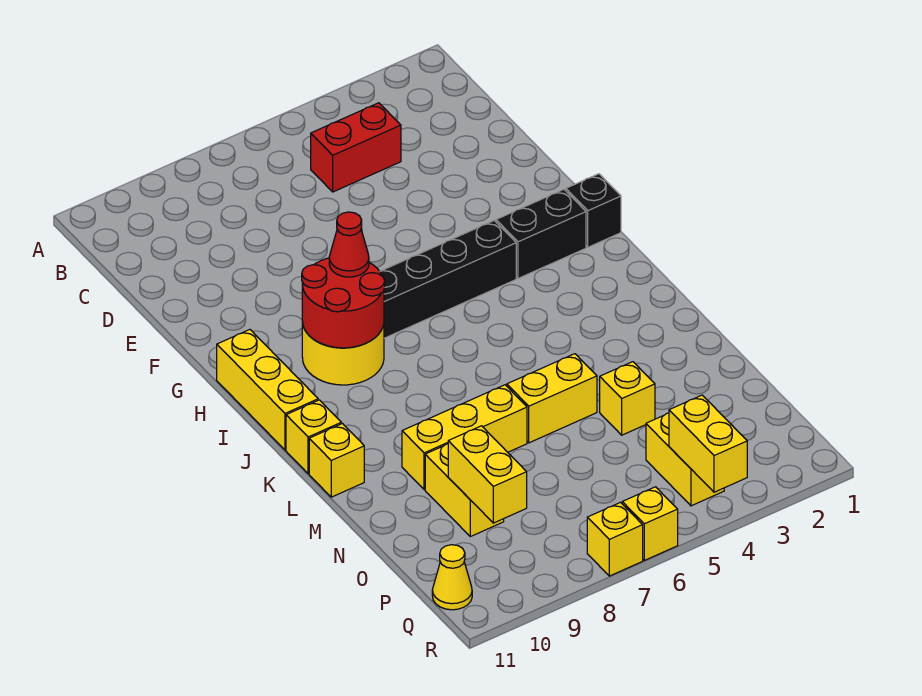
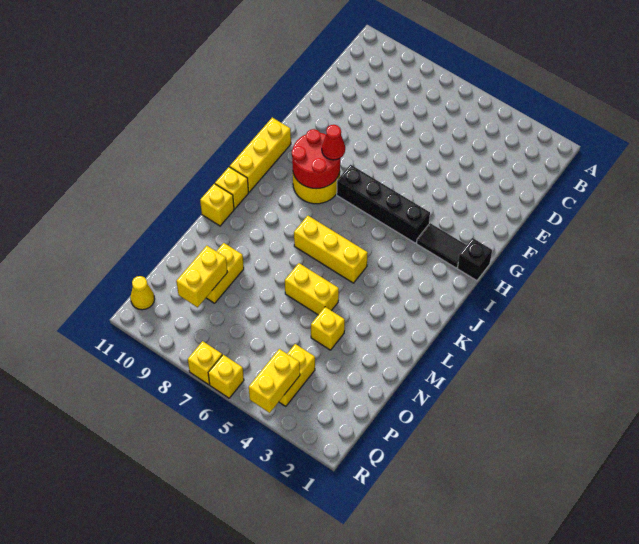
red 1x2 brick [311,103,401,192] -> none
black 1x2 brick [496,189,586,278] -> black 1x2 tile [417,223,466,268]
yellow 1x3 brick [402,385,527,490] -> yellow 1x3 brick moved to [294,216,368,283]

